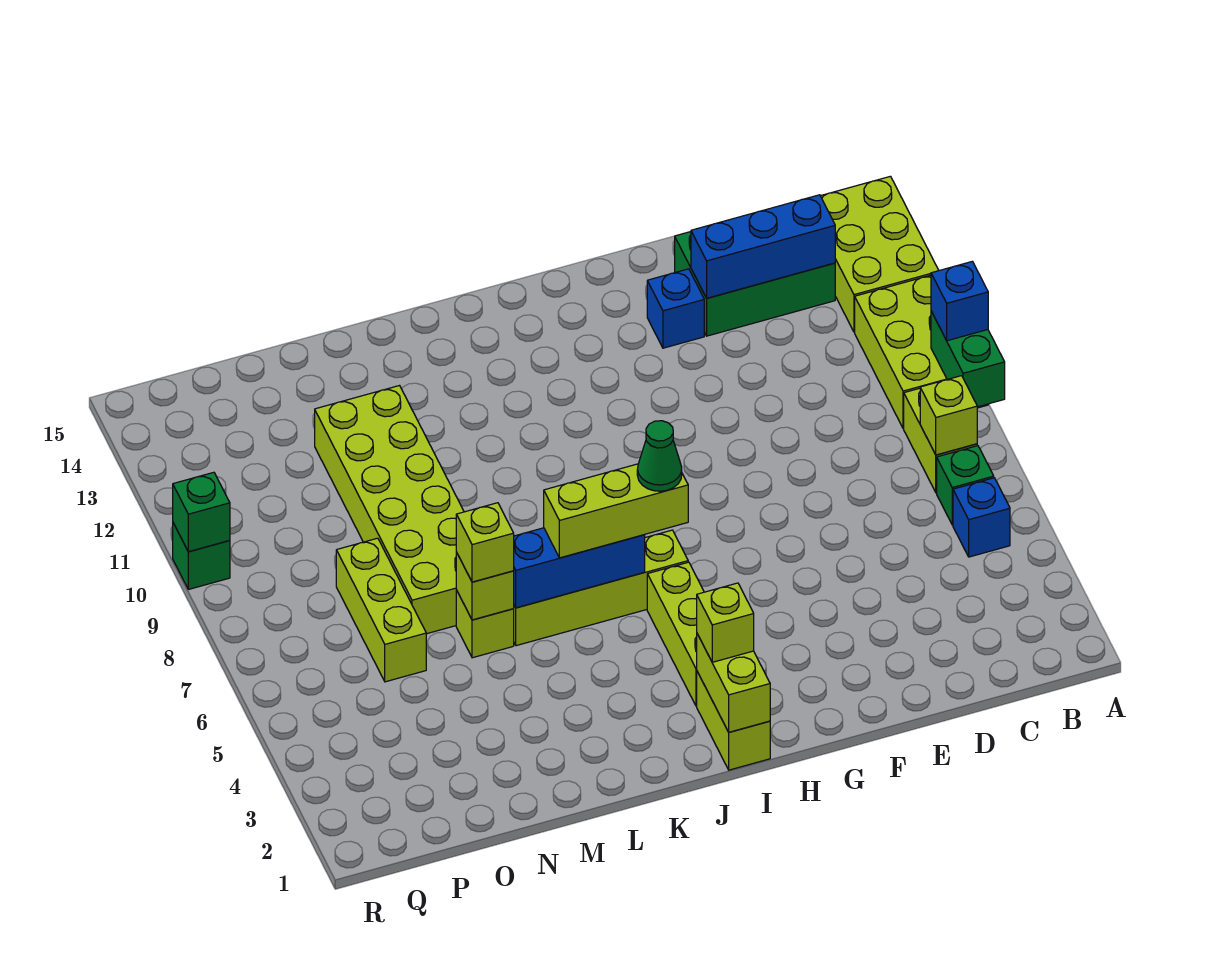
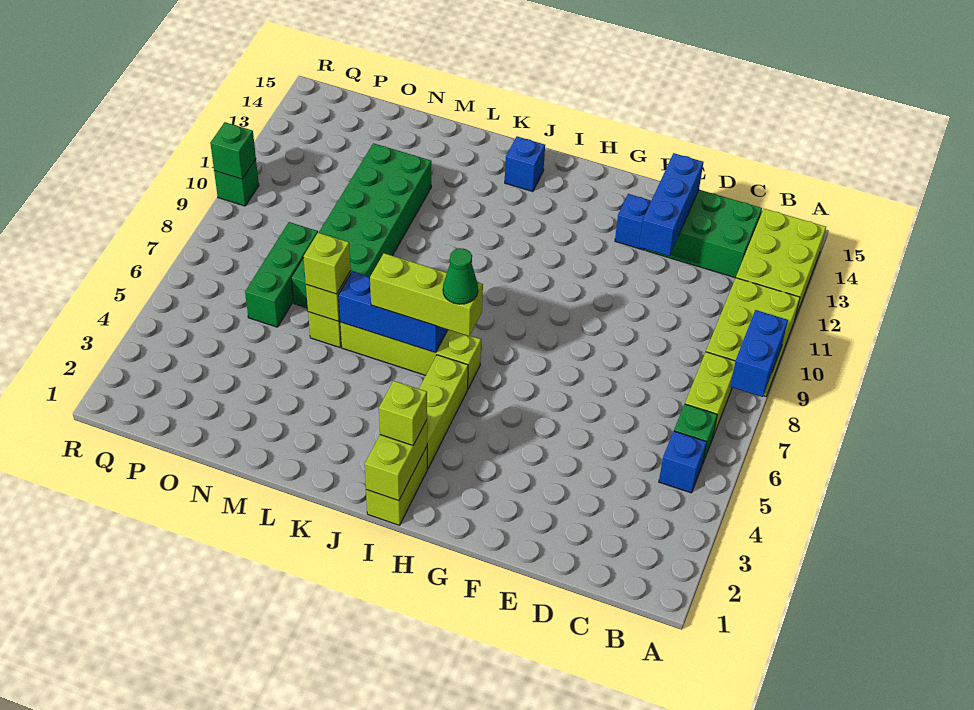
green 1x2 brick [931,311,1005,407] -> blue 1x2 brick [730,310,788,397]
blue 1x1 brick [931,261,988,341] -> blue 1x1 brick moved to [505,137,545,192]
lime 1x1 brick [920,376,977,455] -> none
blue 1x3 brick [691,195,835,298] -> blue 1x3 brick turned to [639,153,703,256]
lime 2x6 brick [315,386,464,634] -> green 2x6 brick [291,143,431,308]
lime 1x3 brick [336,538,426,682] -> green 1x3 brick [245,222,318,327]

